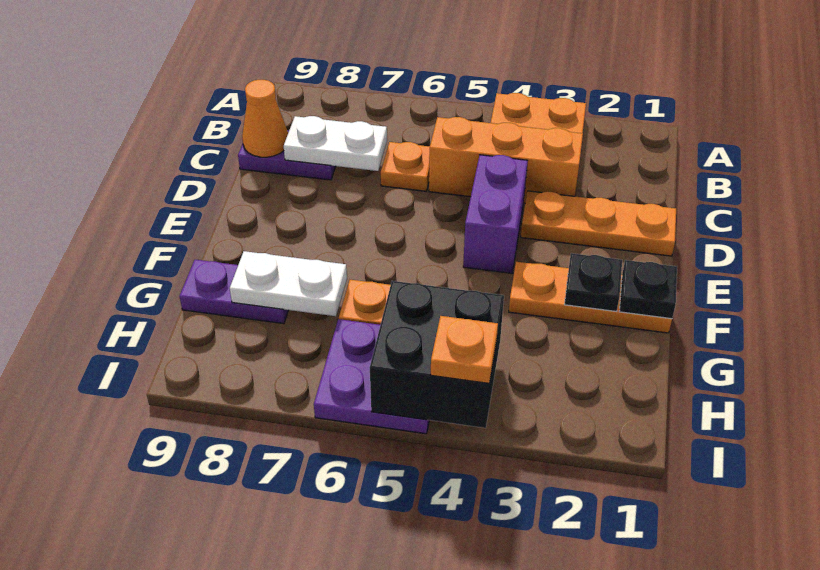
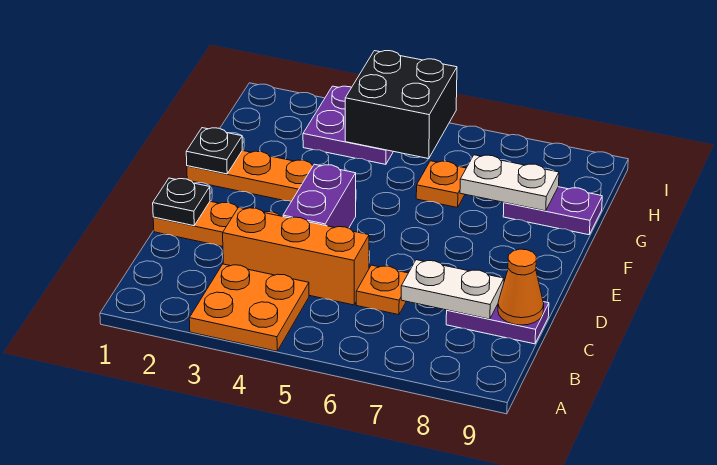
black 1x1 plate [564,253,622,311] -> black 1x1 plate moved to [153,178,210,226]
purple 2x2 plate [314,319,429,434] -> purple 2x2 plate moved to [303,86,393,164]
orange 1x1 plate [431,316,498,383] -> none

